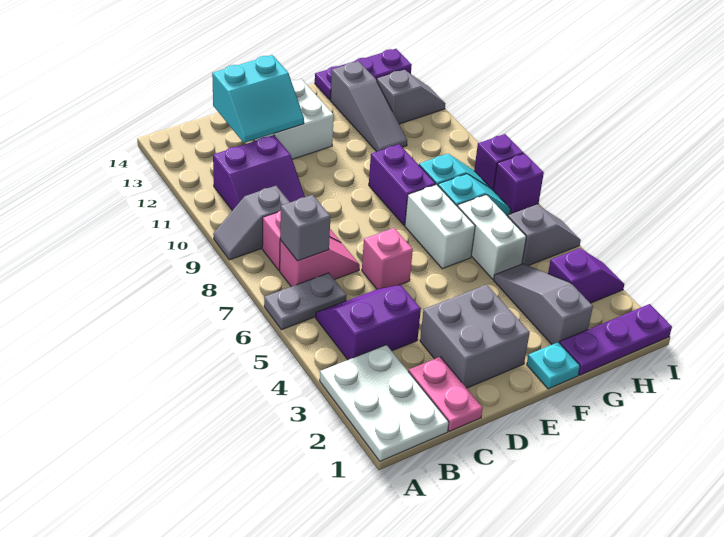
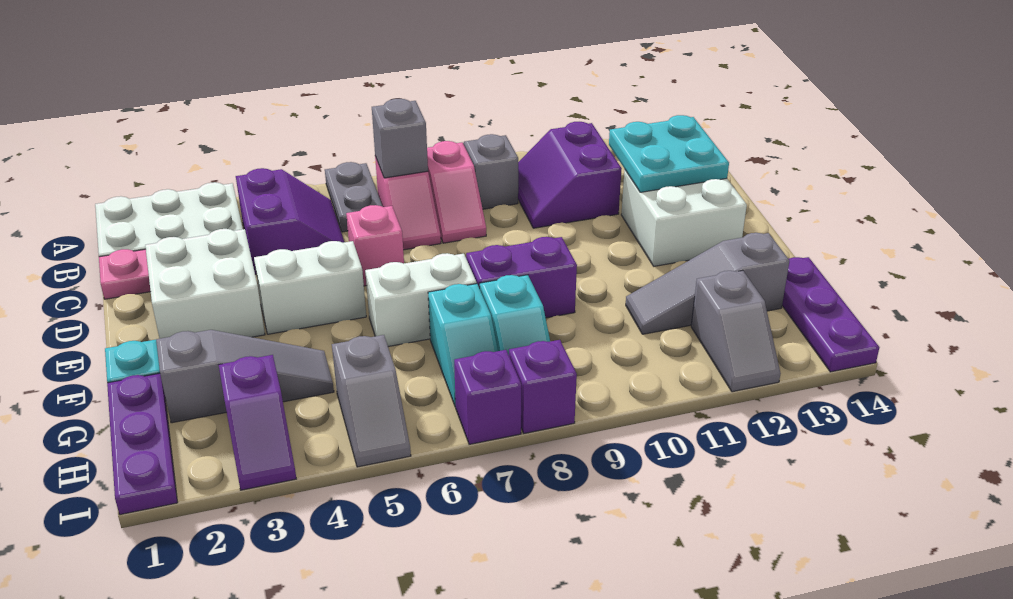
cyan 2x2 slope [212,55,304,143] -> cyan 2x2 plate [609,115,729,192]
grey 2x2 brick [420,285,530,388] -> white 2x2 brick [145,229,265,339]
white 1x2 brick [457,195,526,279] -> white 1x2 brick moved to [254,241,366,334]

